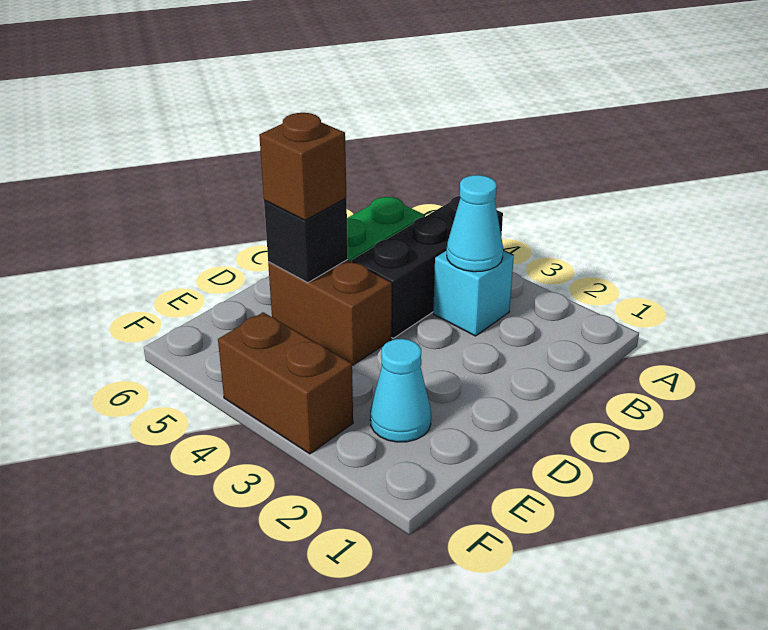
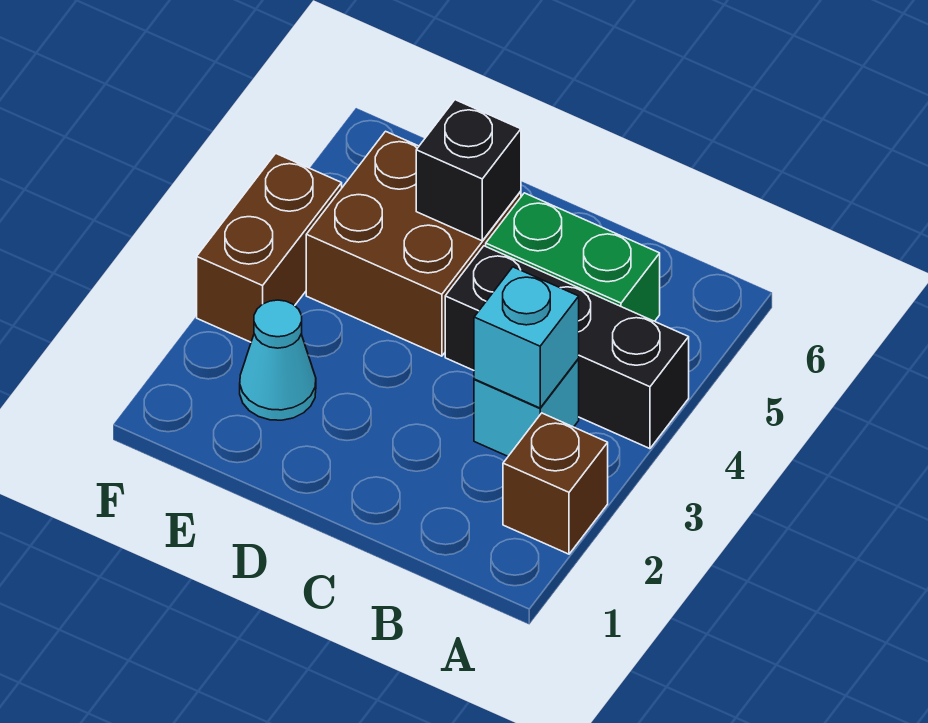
cyan 1x1 cone [447,175,503,272] -> cyan 1x1 brick [474,267,579,408]
brown 1x2 brick [268,260,392,365] -> brown 2x2 brick [306,131,521,356]
brown 1x1 brick [259,113,346,220] -> brown 1x1 brick moved to [503,413,608,554]

